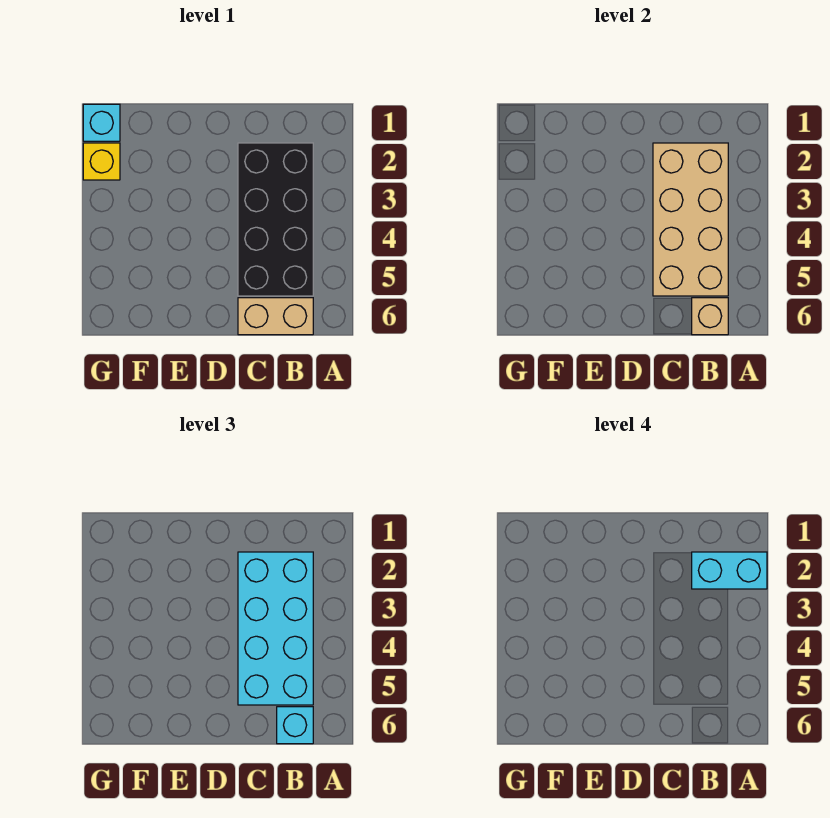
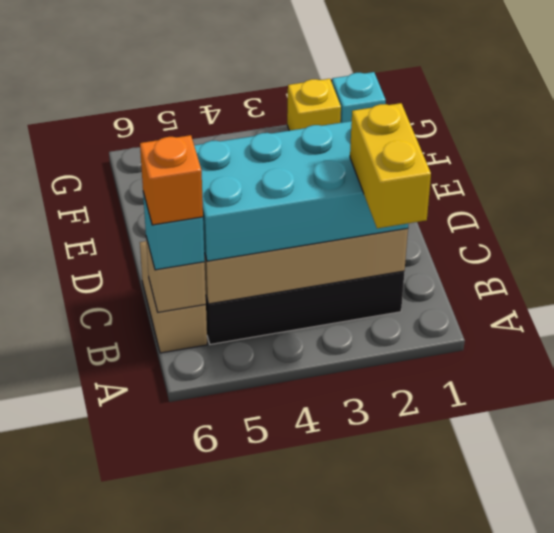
cyan 1x2 brick [692,552,767,589] -> yellow 1x2 brick [350,103,431,228]
none -> orange 1x1 brick [140,135,203,225]

